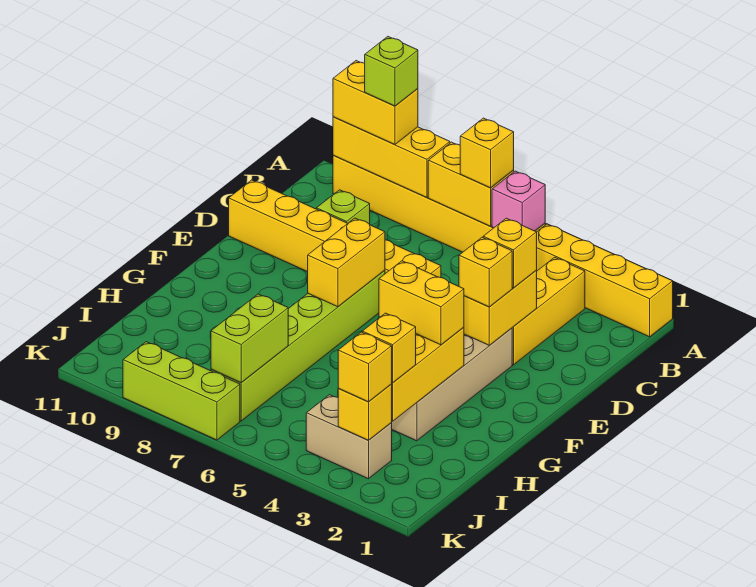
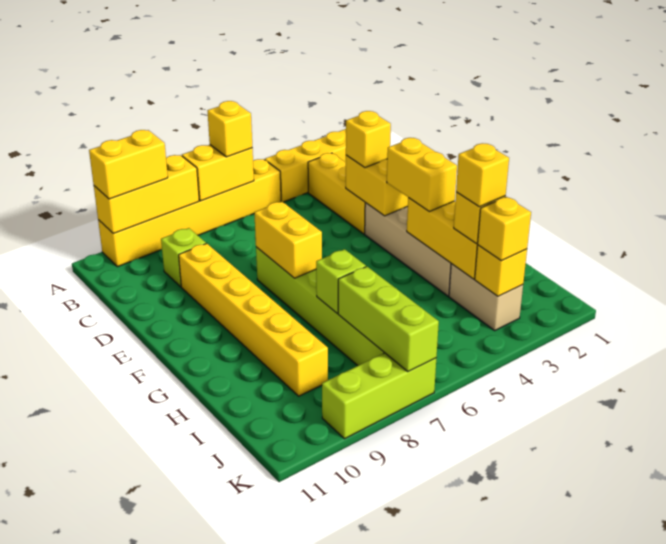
pink 1x1 brick [492,171,545,231] -> none
lime 1x1 brick [365,37,418,106] -> lime 1x1 brick moved to [316,249,366,313]
yellow 1x6 brick [229,180,441,278] -> yellow 1x6 brick turned to [179,243,328,396]
yellow 1x1 brick [459,237,512,307] -> yellow 1x1 brick moved to [456,143,509,207]
yellow 1x2 brick [379,261,464,345] -> yellow 1x2 brick turned to [387,138,457,212]
lime 1x2 brick [211,294,288,383] -> lime 1x3 brick [338,267,439,372]
tan 1x2 brick [306,395,392,479] -> tan 1x2 brick turned to [449,264,523,330]

